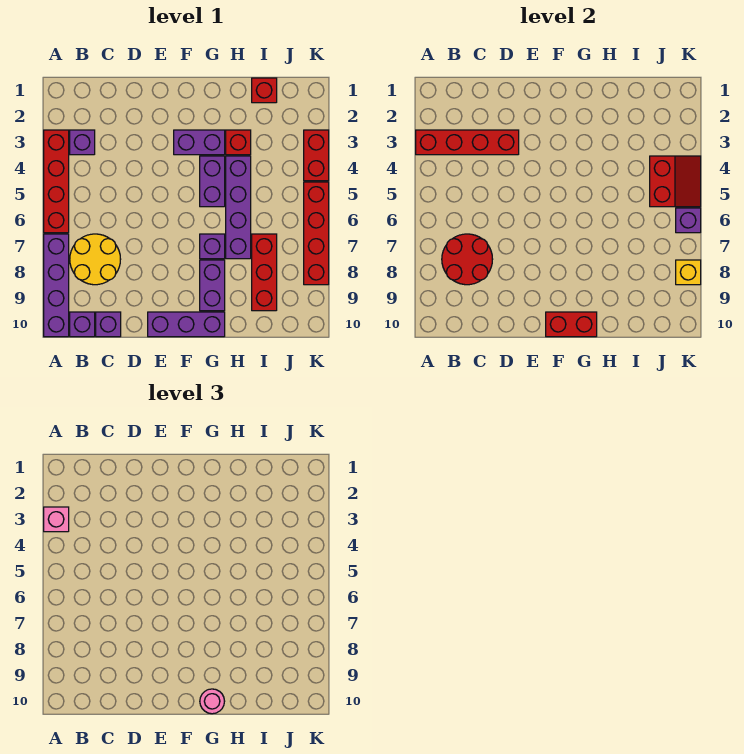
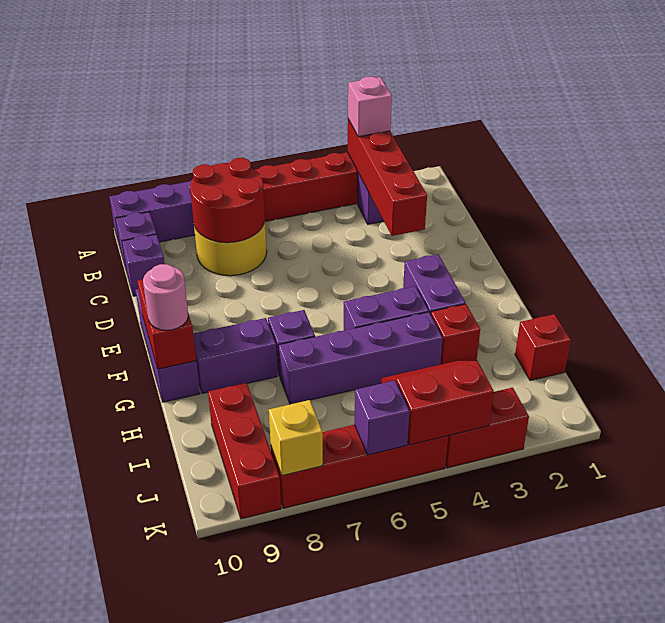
red 1x3 brick [252,234,277,311] -> red 1x3 brick turned to [208,383,281,519]
red 2x2 slope [650,156,701,207] -> red 2x2 slope turned to [382,360,494,445]

